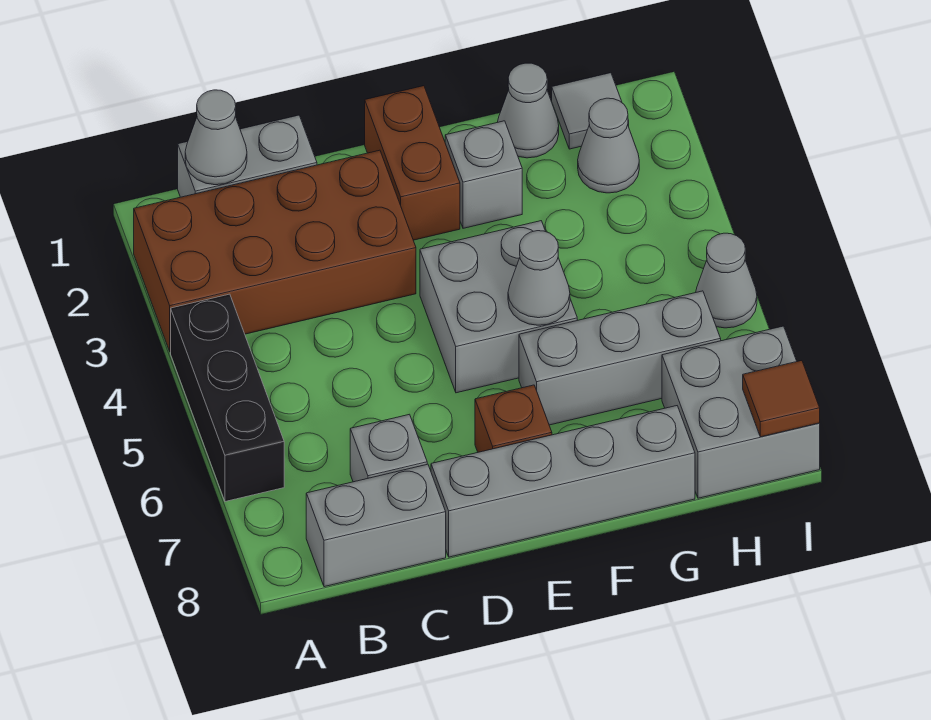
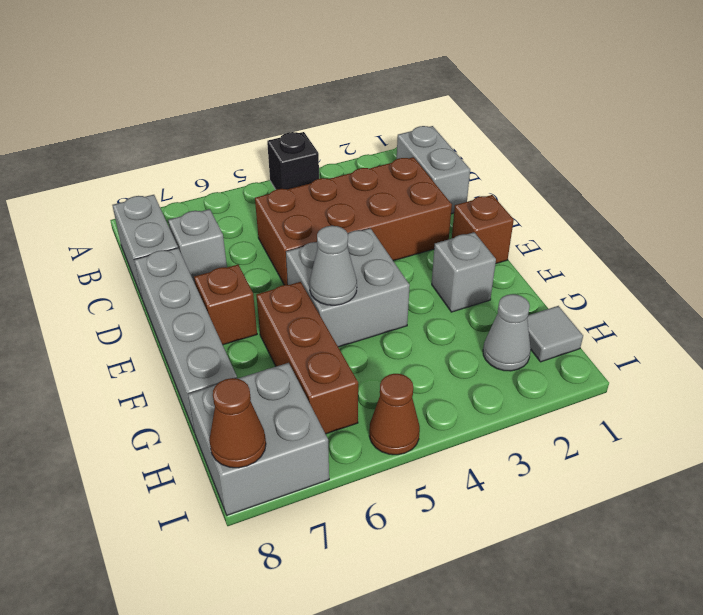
brown 2x4 brick [134,150,416,352] -> brown 2x4 brick turned to [255,157,452,285]
black 1x3 brick [171,294,284,502] -> black 1x1 brick [267,132,319,190]
grey 1x1 cone [185,90,247,185] -> none
brown 1x2 brick [365,86,460,240] -> brown 1x1 brick [452,195,514,264]
grey 1x3 brick [519,291,721,425] -> brown 1x3 brick [256,282,358,434]
grey 1x1 cone [498,63,559,158] -> none
grey 1x1 cone [696,233,757,328] -> brown 1x1 cone [369,374,420,455]
brown 1x1 tile [743,361,820,437] -> brown 1x1 cone [209,378,266,468]

